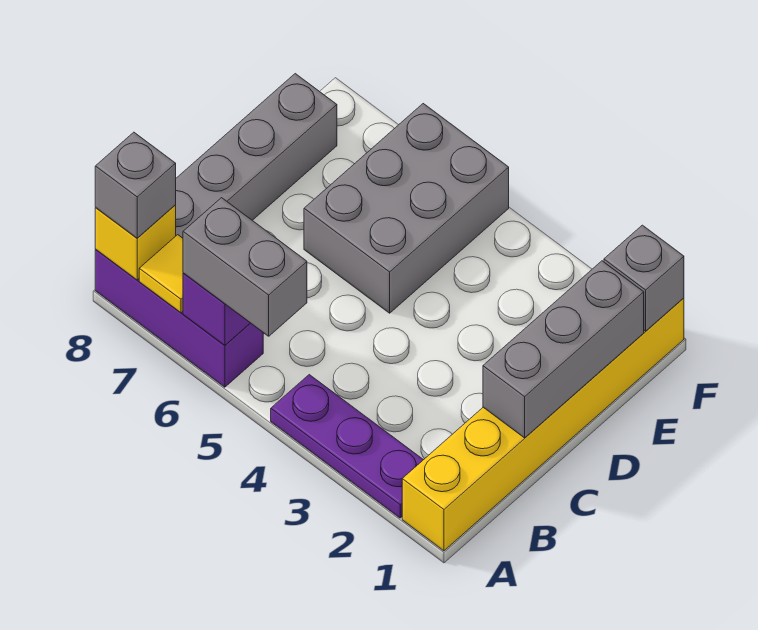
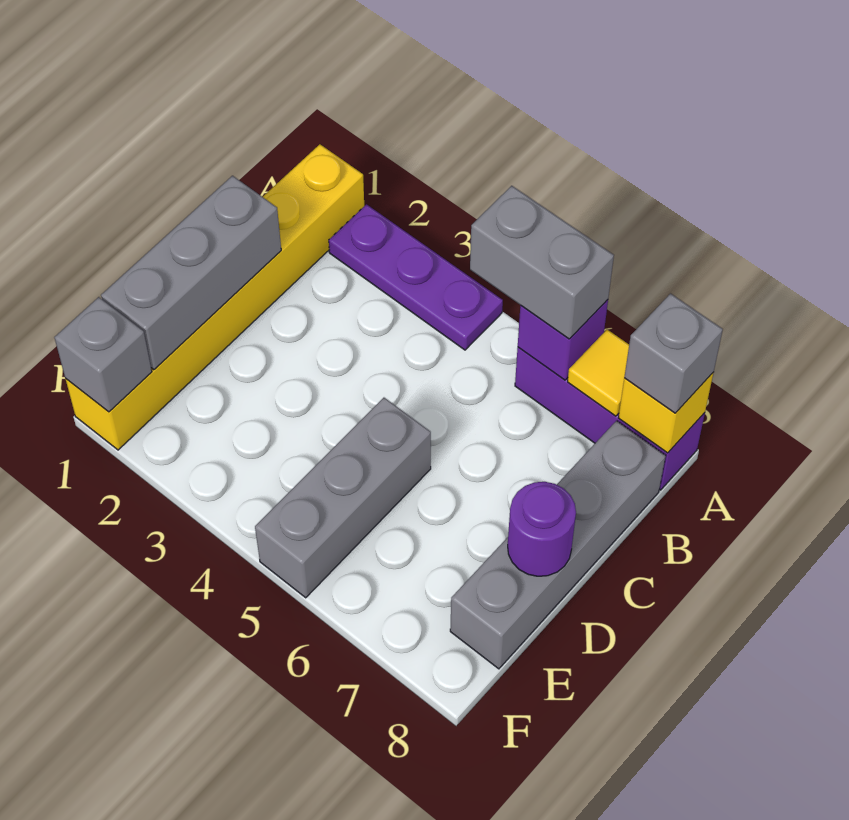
grey 2x3 brick [304,104,509,313] -> grey 1x3 brick [255,398,431,598]
none -> purple 1x1 round brick [508,482,576,576]

